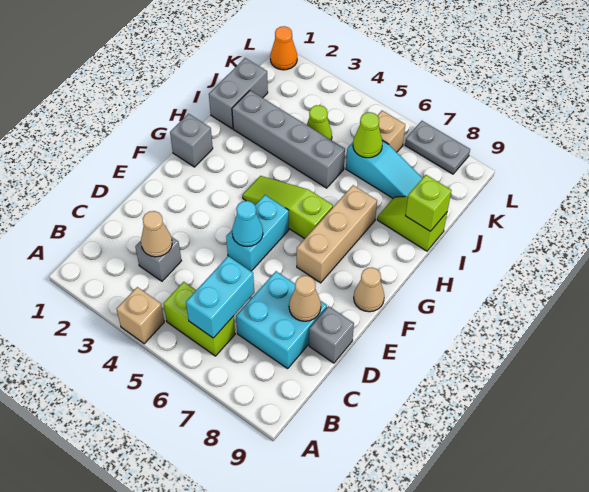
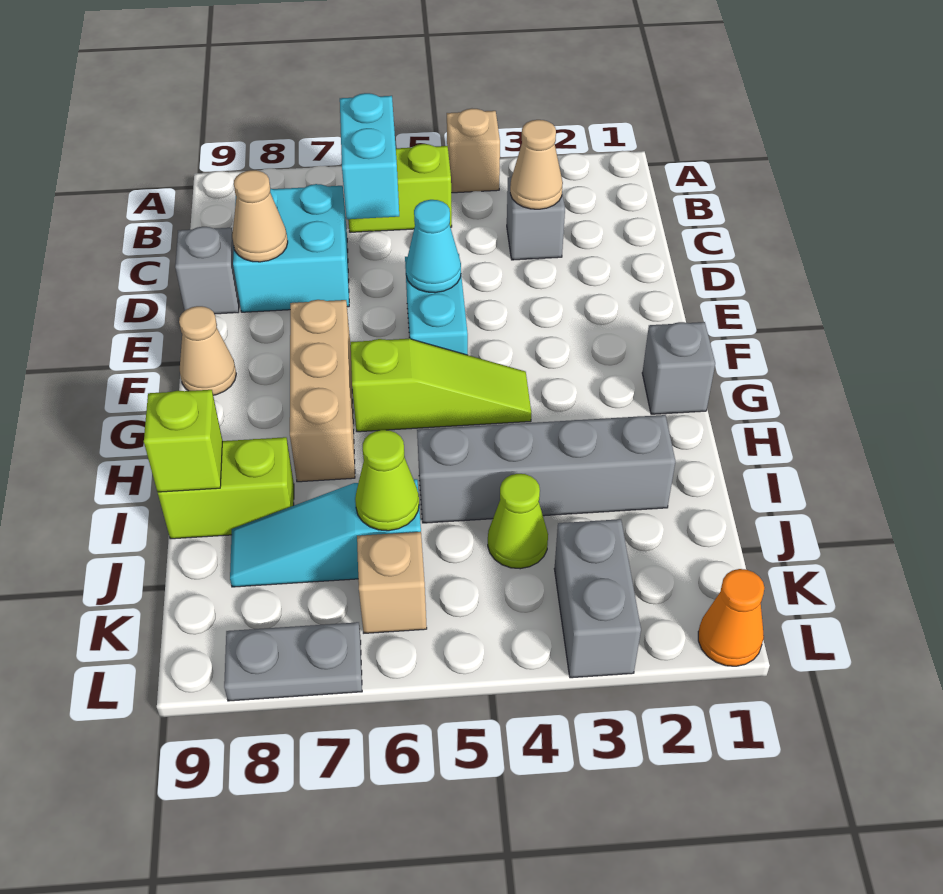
grey 1x2 brick [209,58,268,129] -> grey 1x2 brick moved to [554,519,641,678]
lime 1x2 slope [377,196,447,251] -> lime 1x2 brick [158,437,294,539]

